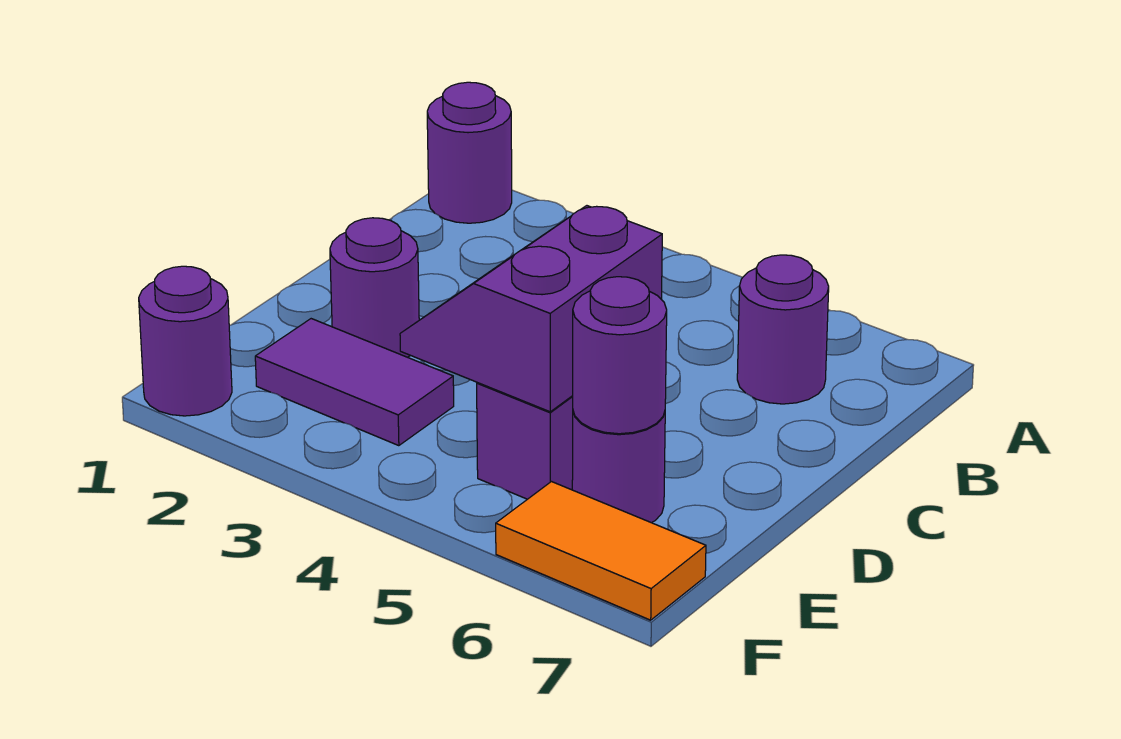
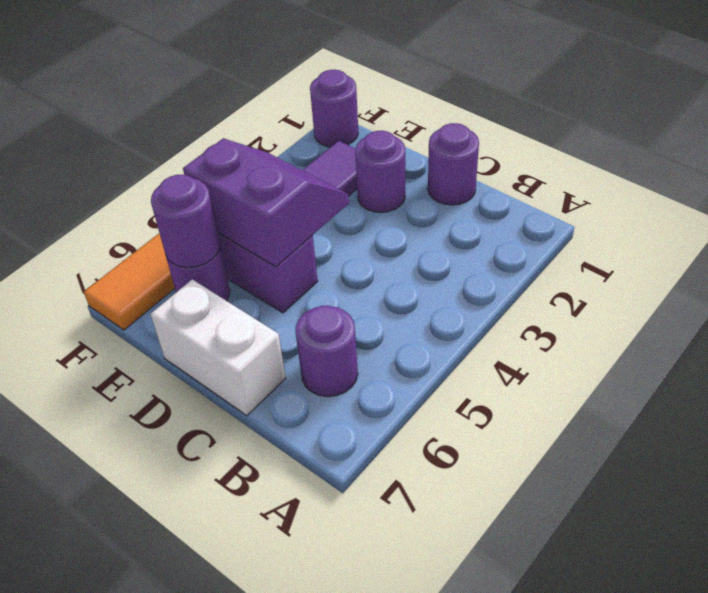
purple 1x1 round brick [427,82,512,223] -> purple 1x1 round brick moved to [428,123,479,205]
none -> white 1x2 brick [151,279,286,416]

